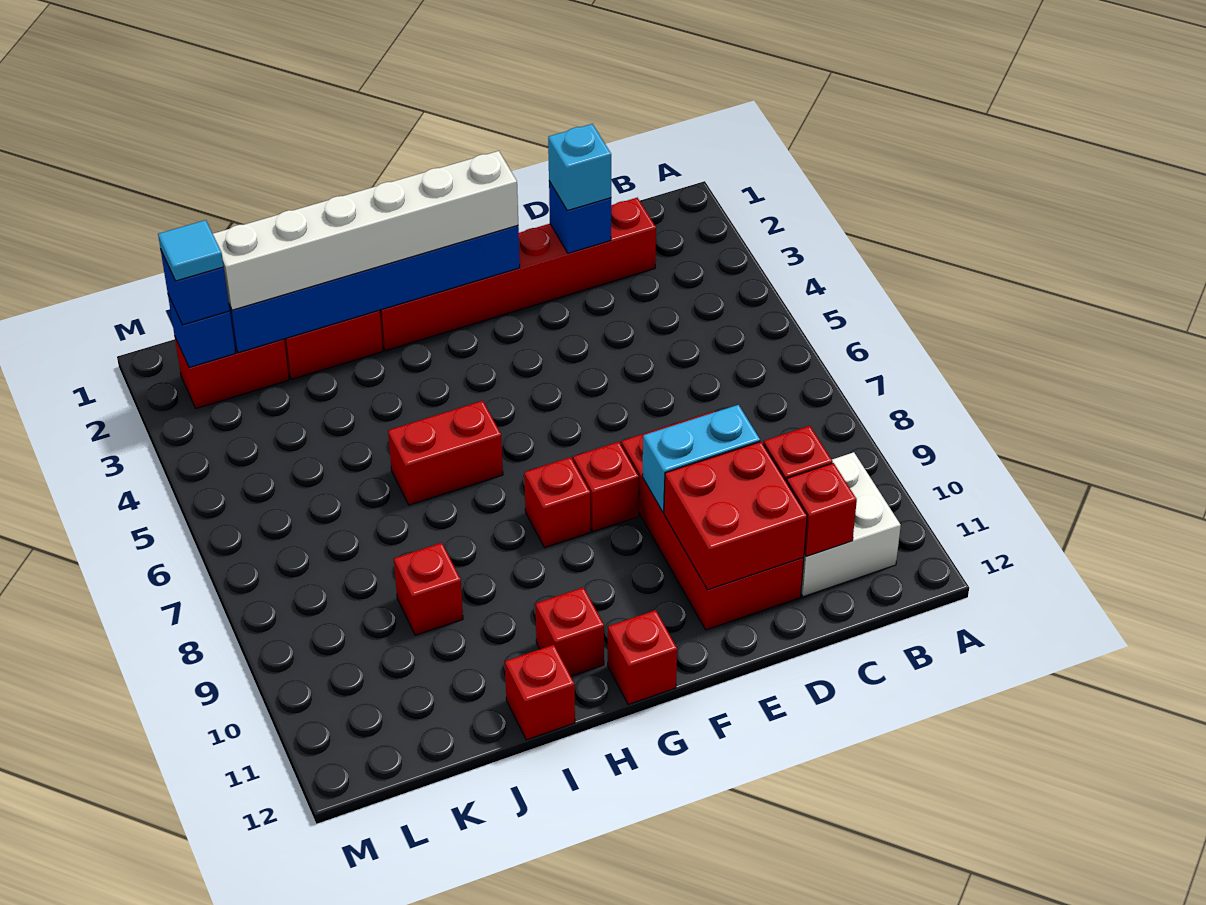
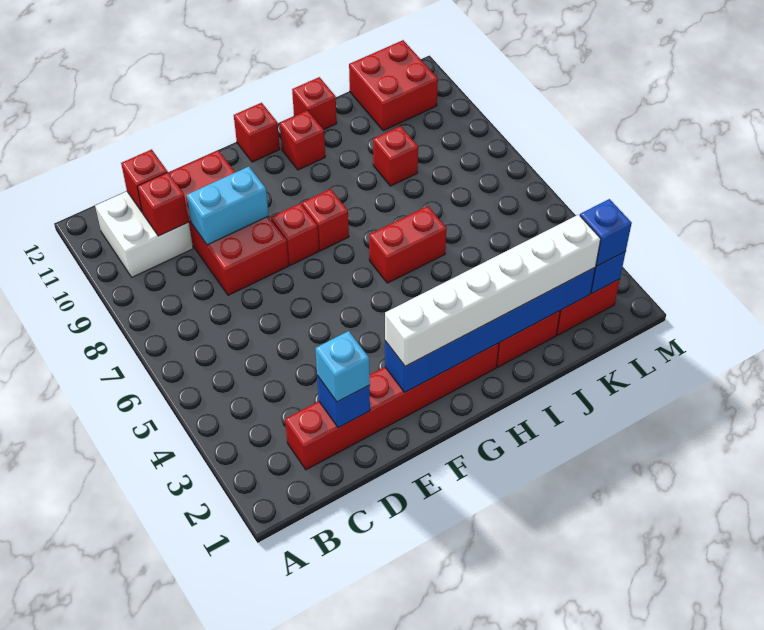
red 2x2 brick [664,442,807,590] -> red 2x2 brick moved to [349,40,438,131]
cyan 1x1 tile [158,220,224,281] -> none

